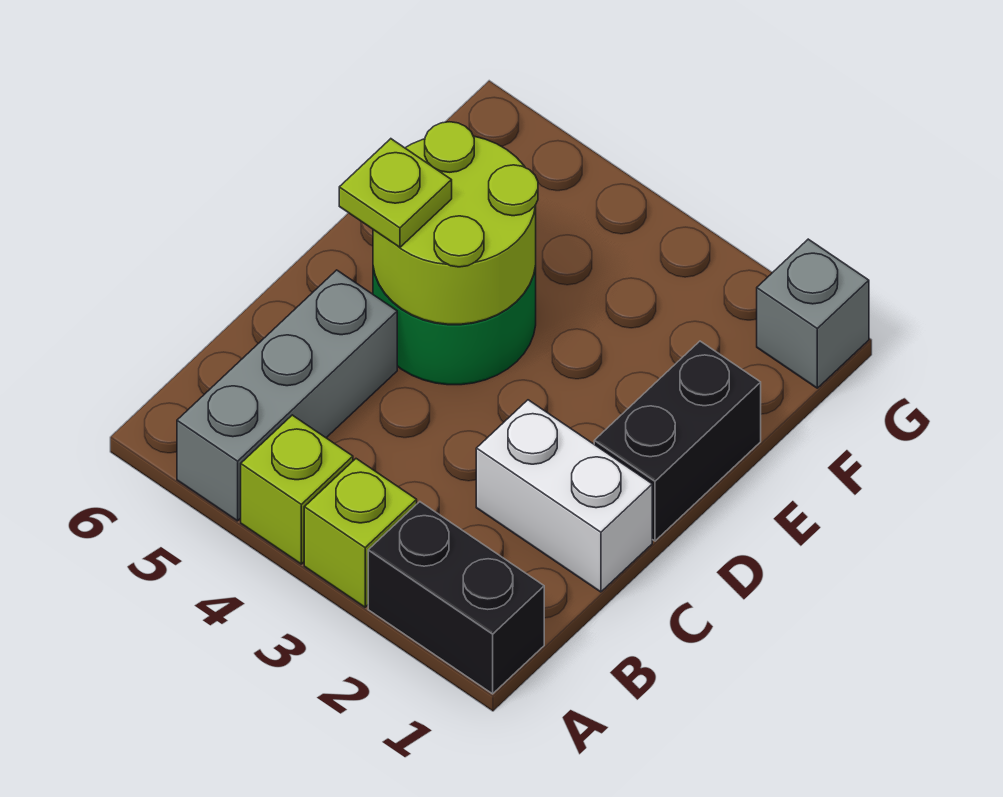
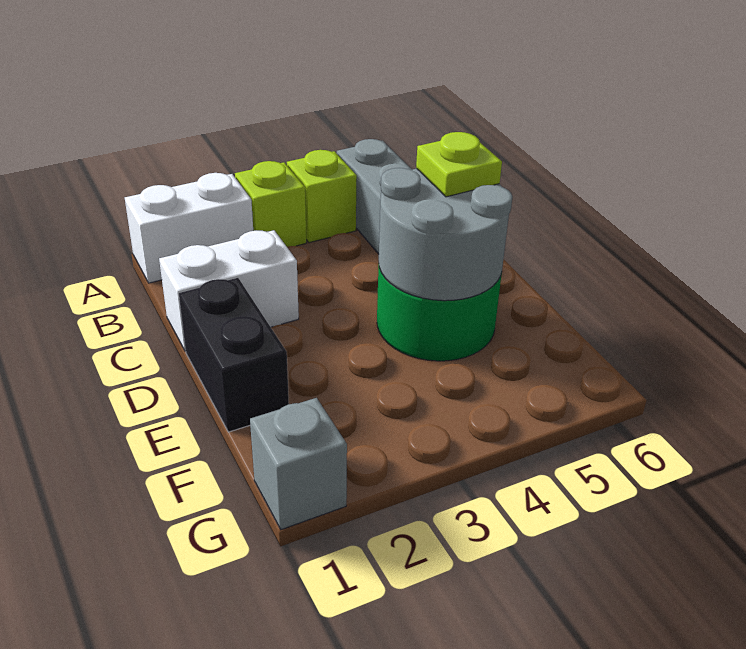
black 1x2 brick [368,502,544,694] -> white 1x2 brick [125,173,253,283]
lime 2x2 round brick [373,122,538,324] -> grey 2x2 round brick [379,168,513,301]

